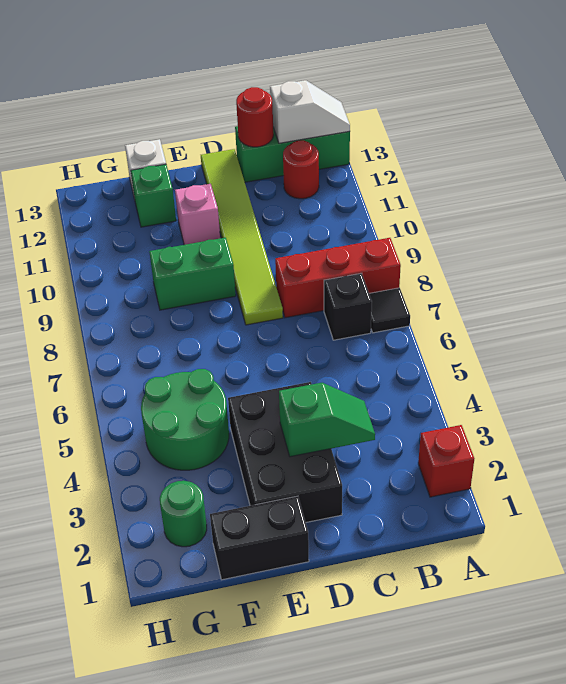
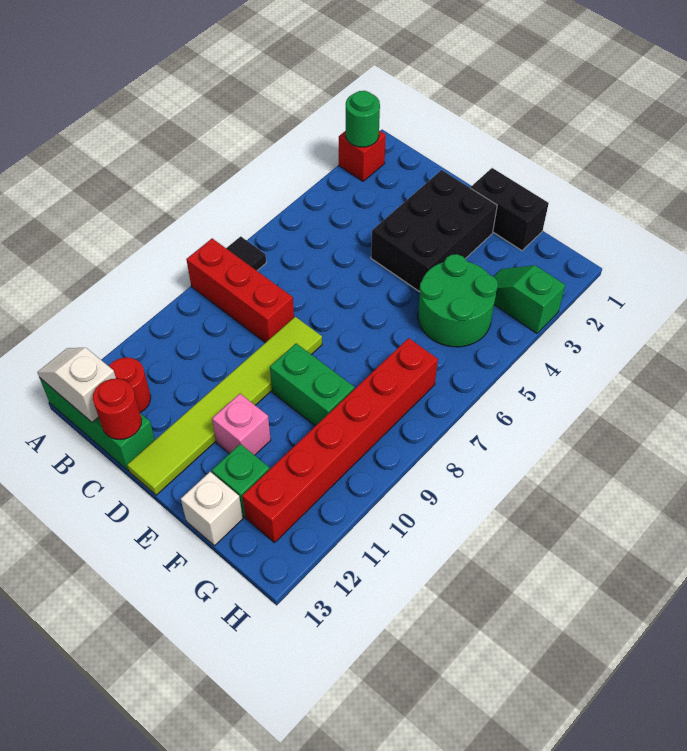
black 1x1 brick [324,273,372,340] -> none
green 1x2 slope [279,383,375,457] -> green 1x2 slope moved to [493,265,565,333]
green 1x1 round brick [160,481,207,547] -> green 1x1 round brick moved to [346,91,380,147]
none -> red 1x6 brick [242,338,438,543]

